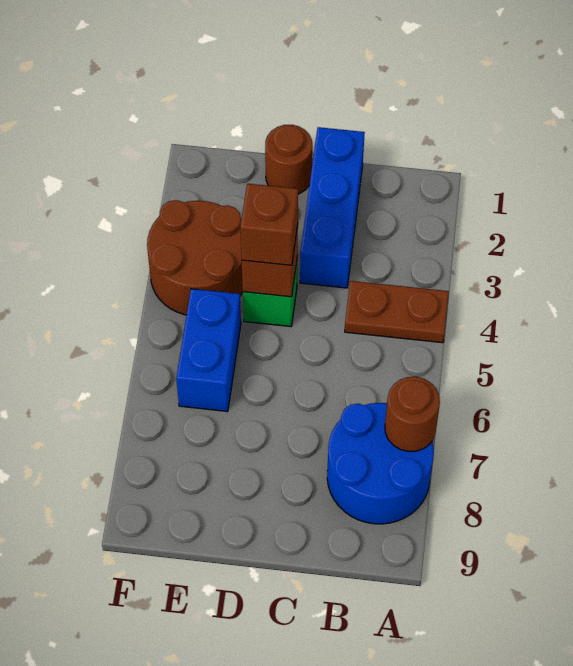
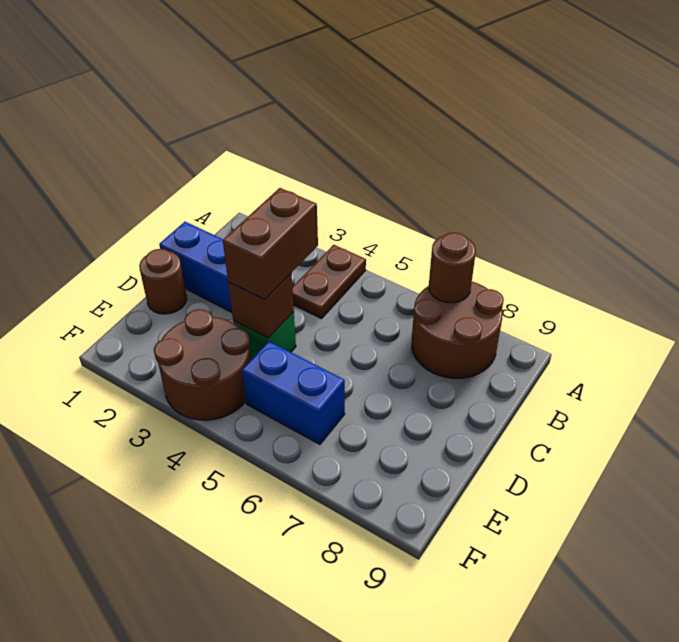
blue 2x2 round brick [327,403,434,524] -> brown 2x2 round brick [412,282,504,378]
brown 1x1 brick [240,184,298,265] -> brown 1x2 brick [223,188,318,300]

